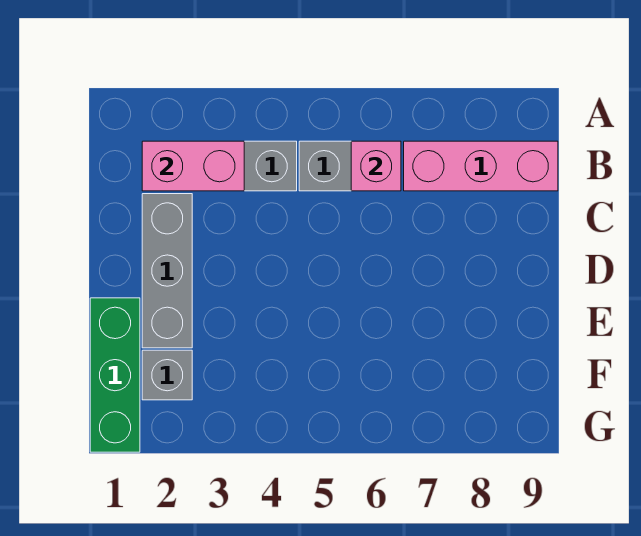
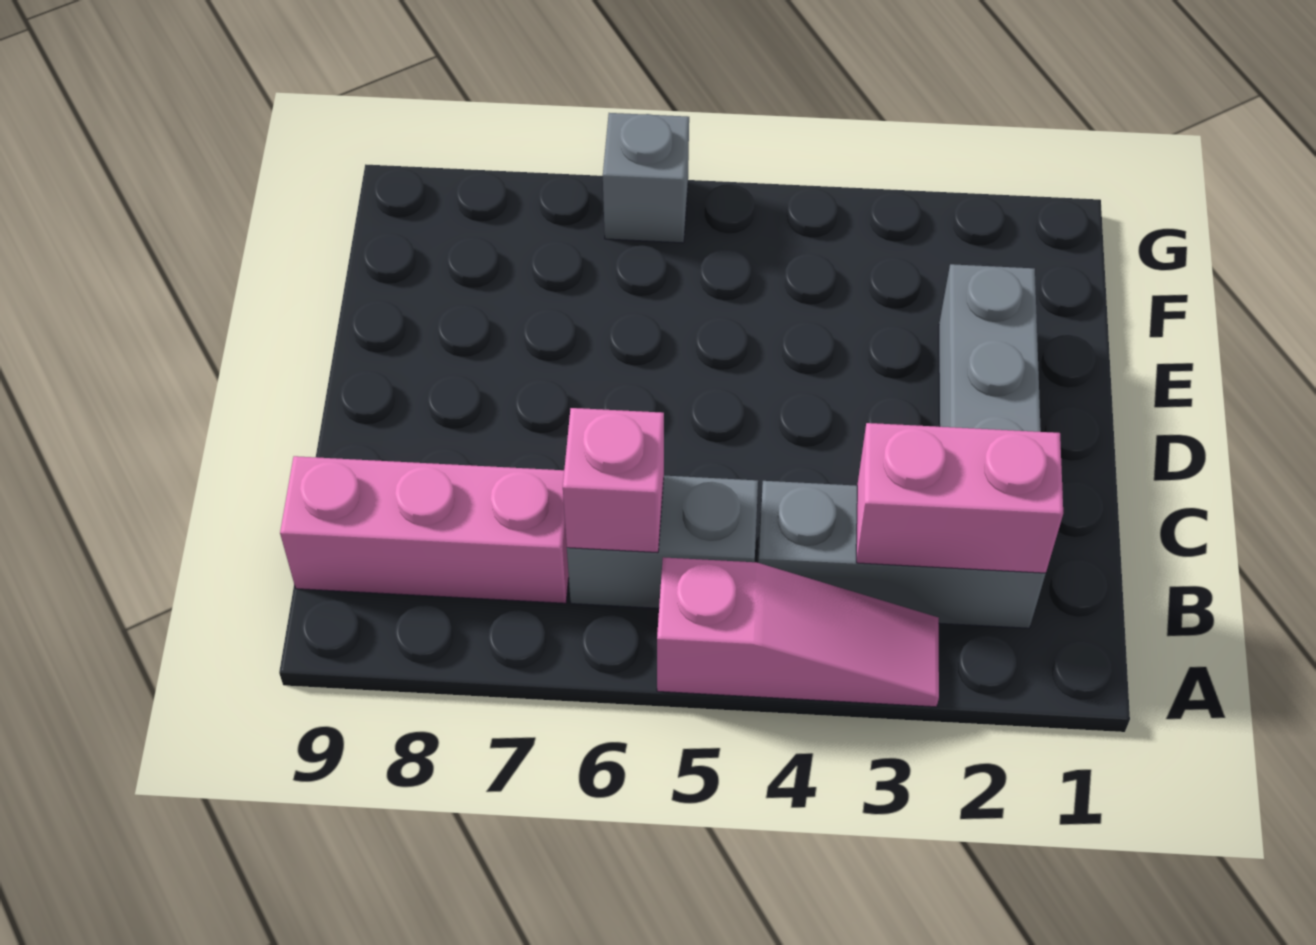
none -> pink 1x3 slope [657,557,939,707]
green 1x3 brick [90,298,140,452] -> none
grey 1x1 brick [142,350,192,400] -> grey 1x1 brick moved to [603,113,689,243]

